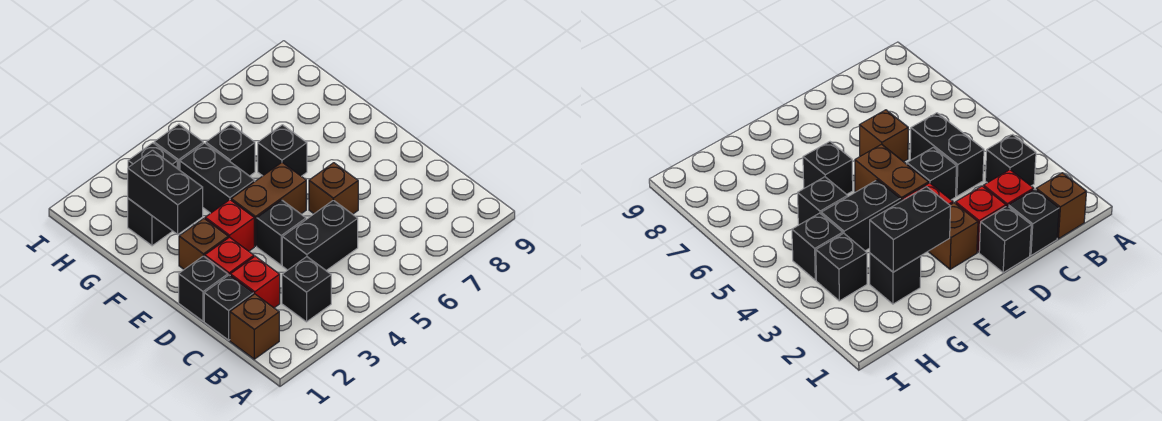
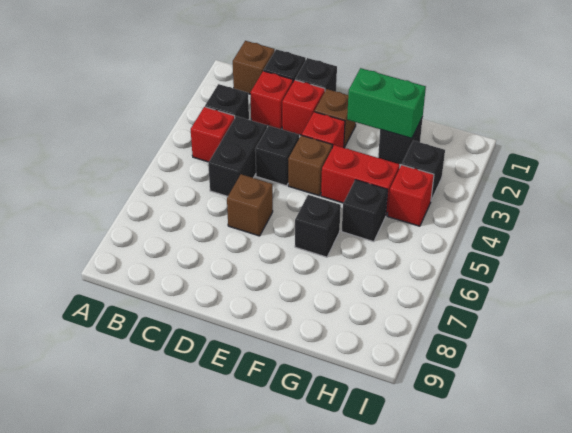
none -> red 1x1 brick [191,107,235,162]
brown 1x2 brick [231,163,306,246] -> brown 1x1 brick [288,135,332,196]
black 1x2 brick [128,150,203,234] -> green 1x2 brick [347,68,426,138]
black 1x2 brick [180,143,255,213] -> red 1x2 brick [321,145,400,215]
black 1x1 brick [154,124,203,170] -> red 1x1 brick [388,165,434,226]

